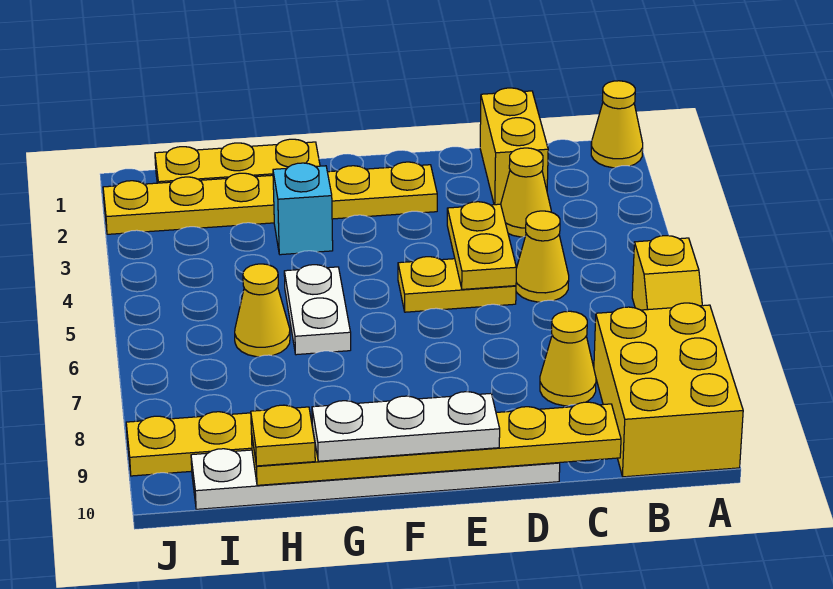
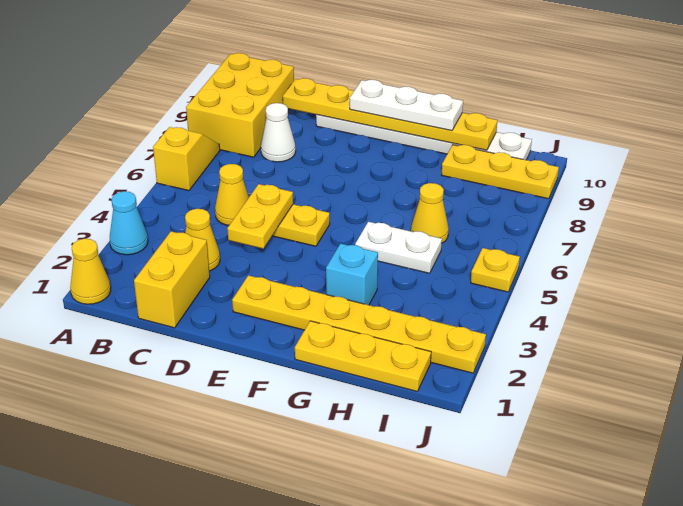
none -> cyan 1x1 cone [110,191,148,255]
yellow 1x1 cone [540,311,596,406] -> white 1x1 cone [261,103,296,162]
white 1x2 plate [284,265,351,355] -> white 1x2 plate turned to [355,222,442,273]
yellow 1x1 plate [251,405,315,466] -> yellow 1x1 plate moved to [471,248,520,292]

